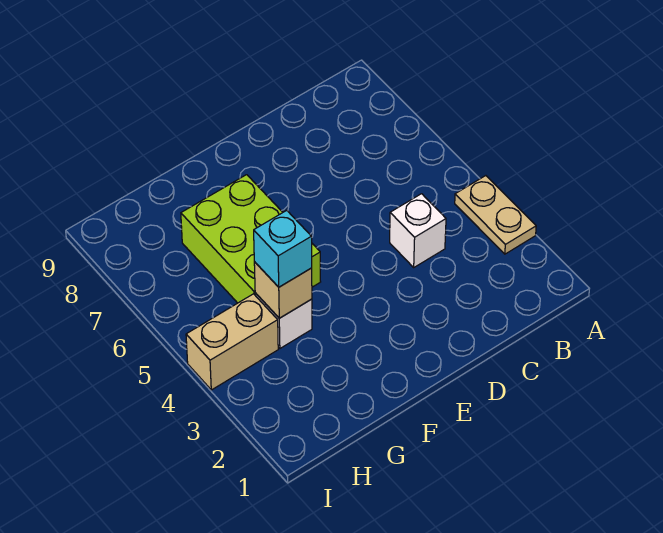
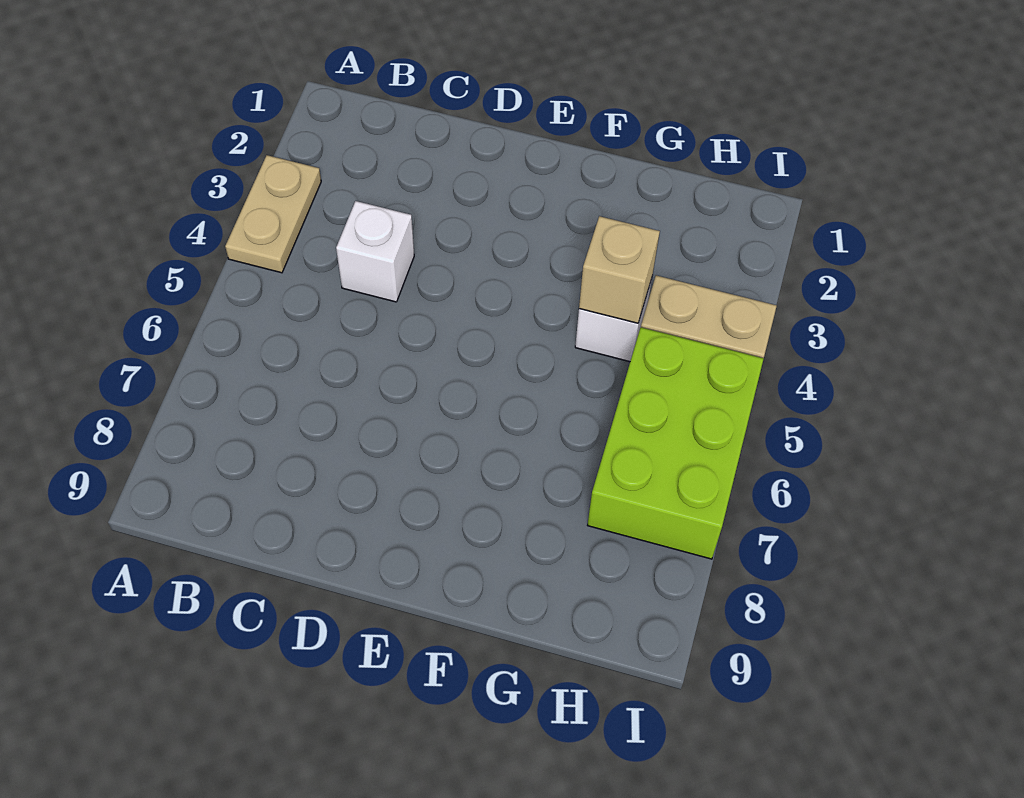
lime 2x3 brick [181,175,321,303] -> lime 2x3 brick moved to [588,327,764,559]
cyan 1x1 brick [254,210,312,287] -> none

